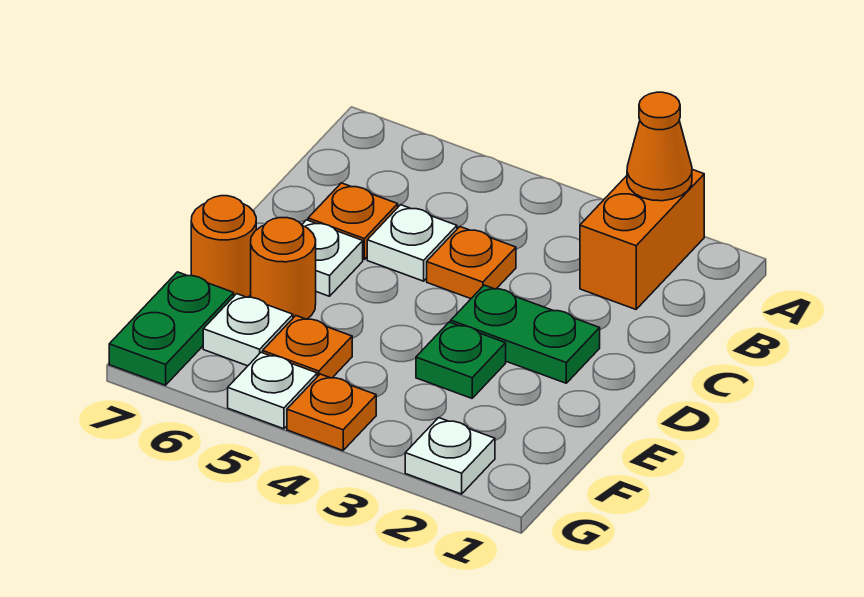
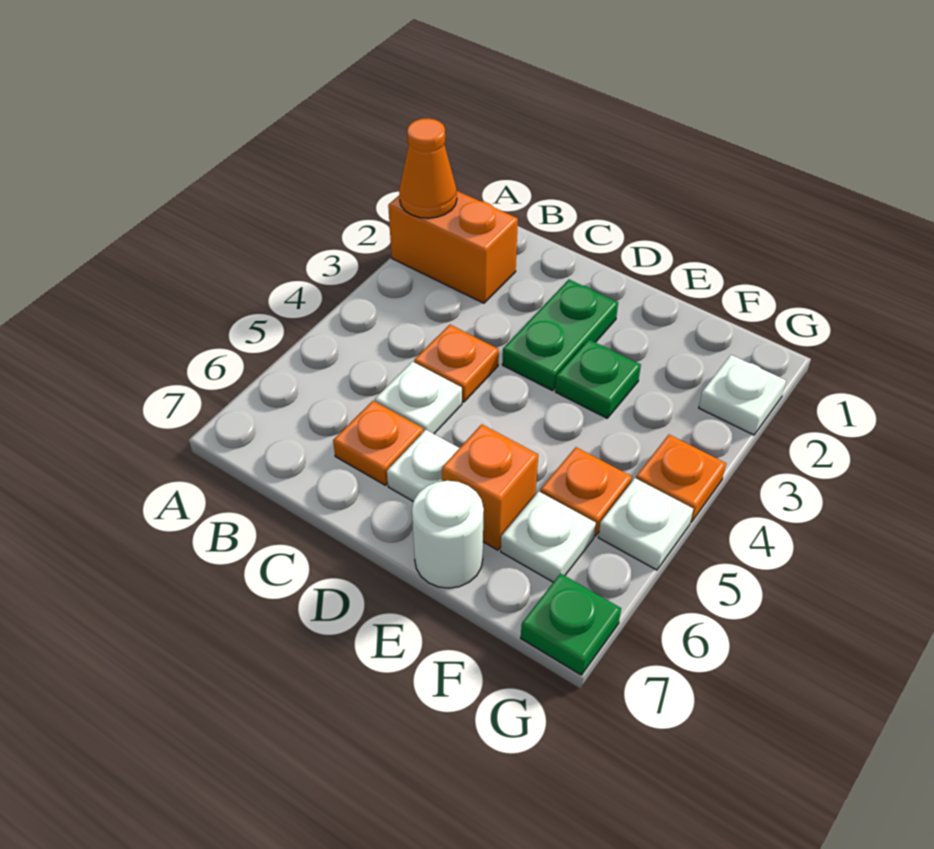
orange 1x1 round brick [251,218,316,319] -> orange 1x1 brick [442,424,538,550]
orange 1x1 round brick [191,196,256,297] -> white 1x1 round brick [412,481,484,588]
green 1x2 plate [109,272,234,385] -> green 1x1 plate [521,574,621,675]

